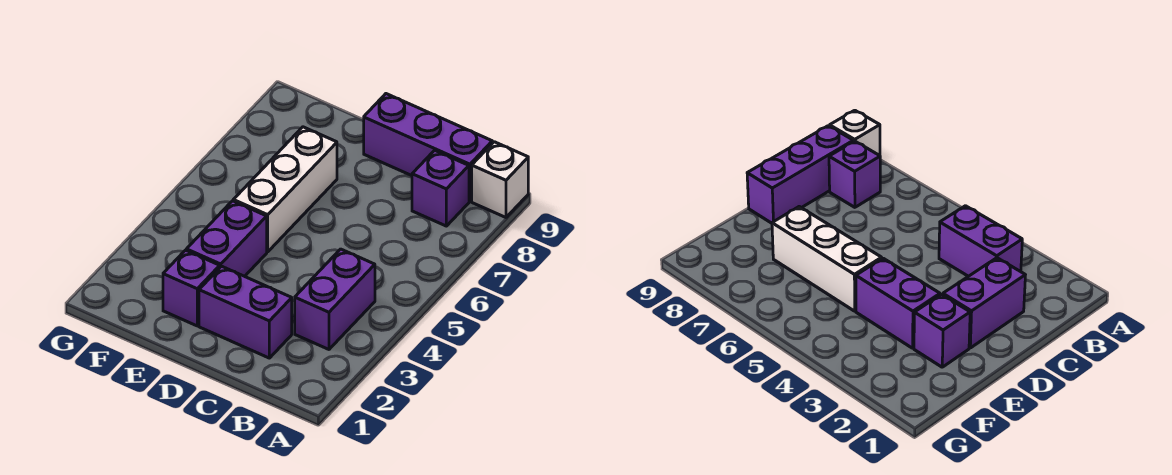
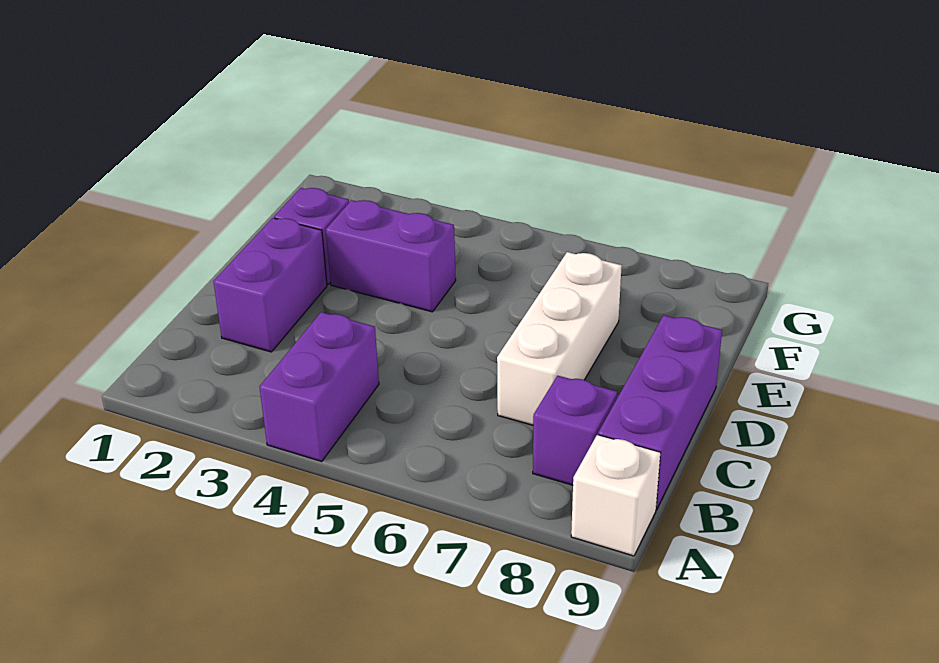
purple 1x2 brick [295,249,375,349] -> purple 1x2 brick turned to [260,312,379,461]
white 1x3 brick [233,127,337,252] -> white 1x3 brick turned to [497,252,622,425]

